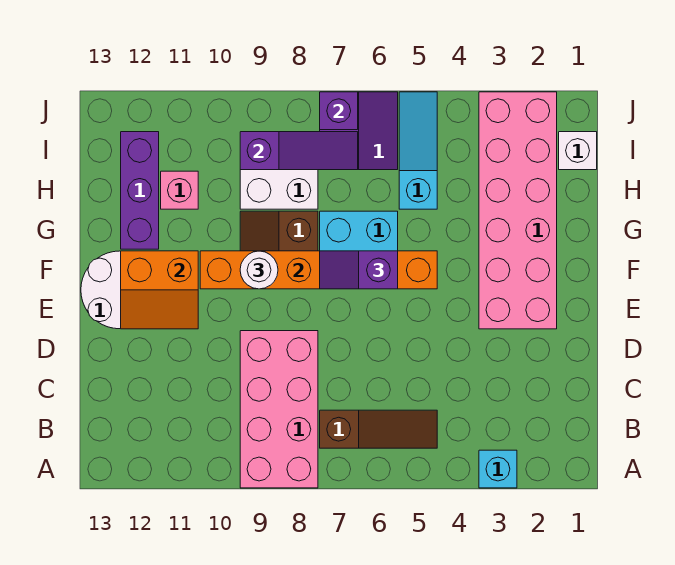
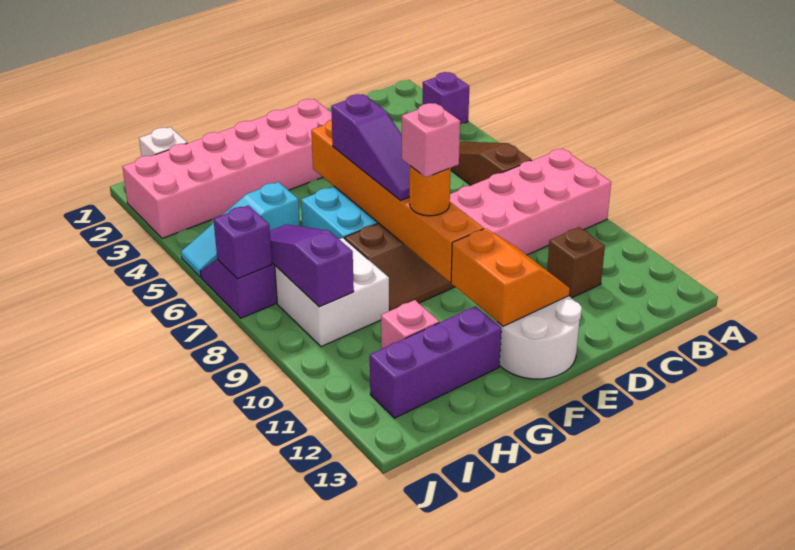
cyan 1x1 brick [479,450,517,488] -> purple 1x1 brick [422,72,469,124]
none -> brown 1x1 brick [547,227,605,298]
purple 1x2 slope [320,251,398,289] -> purple 1x3 slope [331,94,410,200]
white 1x1 round brick [240,251,278,289] -> orange 1x1 round brick [410,166,451,216]
none -> pink 1x1 brick [402,103,460,177]

